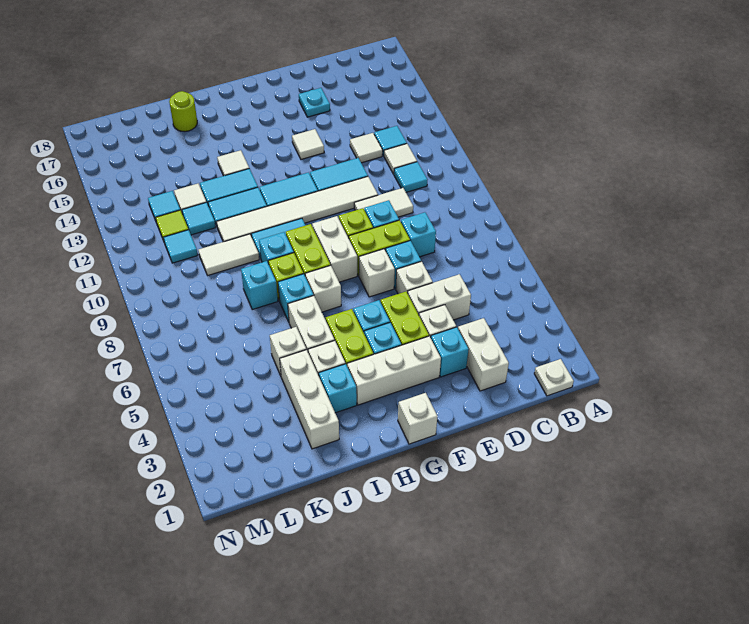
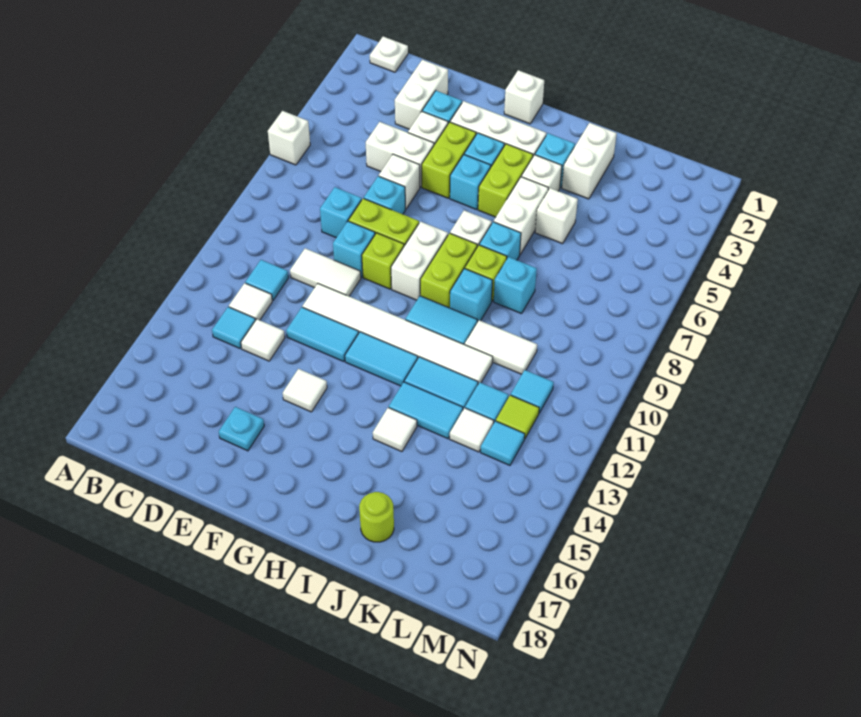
white 1x1 brick [359,249,395,297] -> white 1x1 brick moved to [268,111,310,165]
white 1x3 brick [280,350,339,449] -> white 1x2 brick [562,123,617,199]

